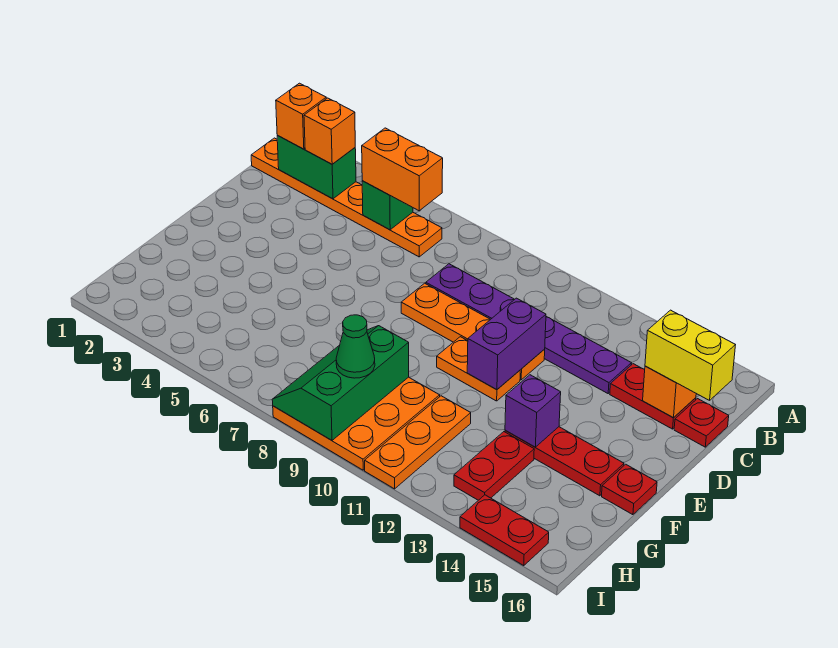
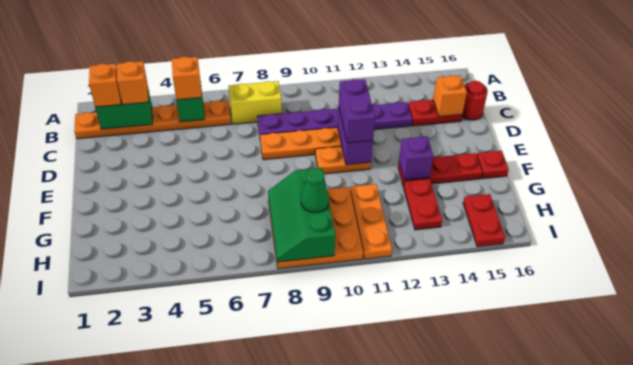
orange 1x2 brick [362,128,443,211] -> orange 1x1 brick [172,57,202,100]
yellow 1x2 brick [645,310,735,400] -> yellow 1x2 brick moved to [229,81,282,124]
red 1x1 plate [674,399,729,447] -> red 1x1 round brick [462,81,488,120]
none -> purple 1x2 brick [339,79,375,143]
red 1x2 plate [460,495,549,566] -> red 1x2 plate turned to [463,194,505,247]

